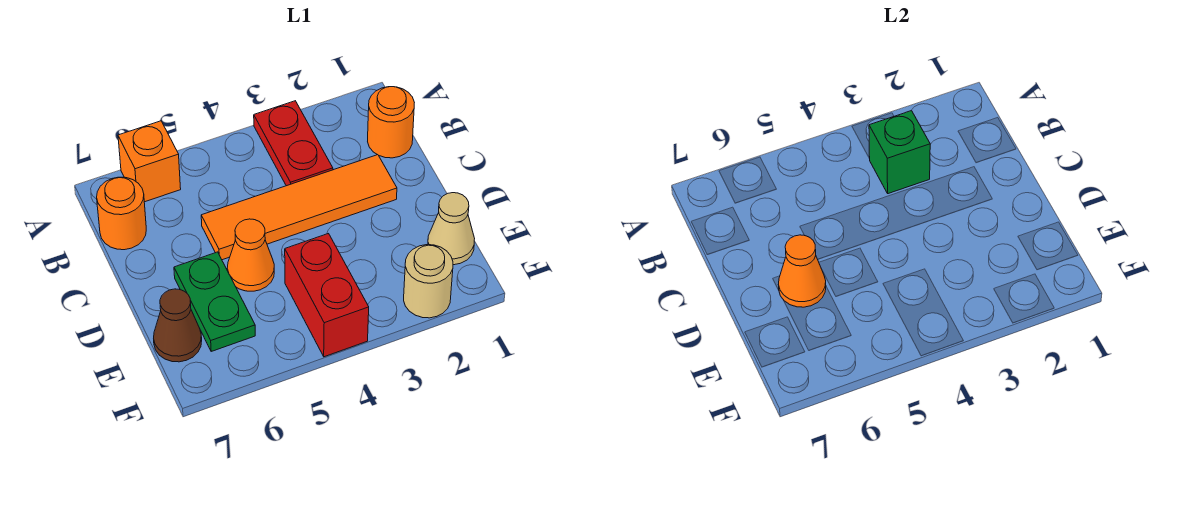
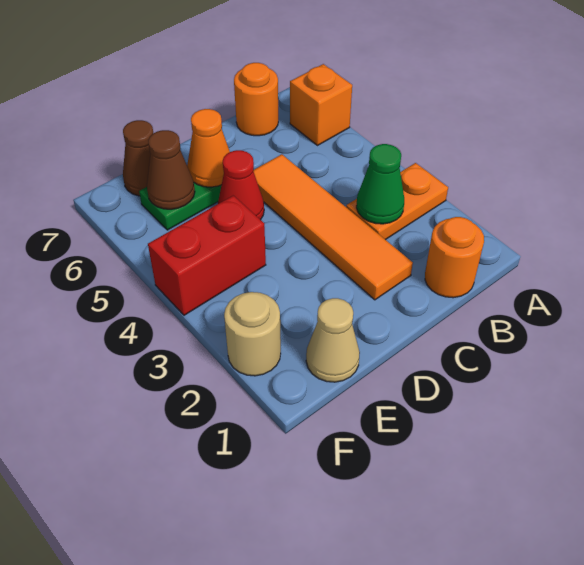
red 1x2 plate [254,101,333,186] -> orange 1x2 plate [346,163,448,240]
green 1x1 brick [869,111,930,194] -> green 1x1 cone [356,144,404,224]
orange 1x1 cone [227,219,274,291] -> red 1x1 cone [218,150,264,220]
none -> brown 1x1 cone [147,130,195,209]

